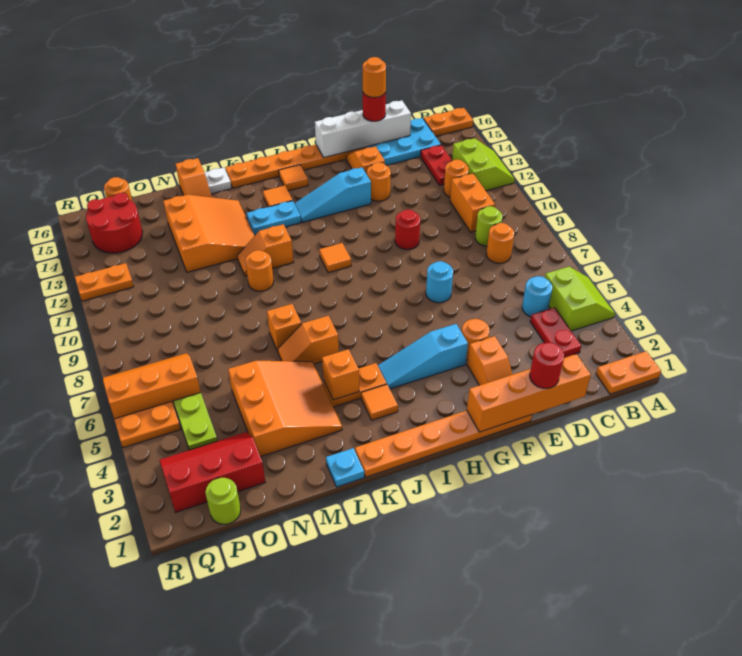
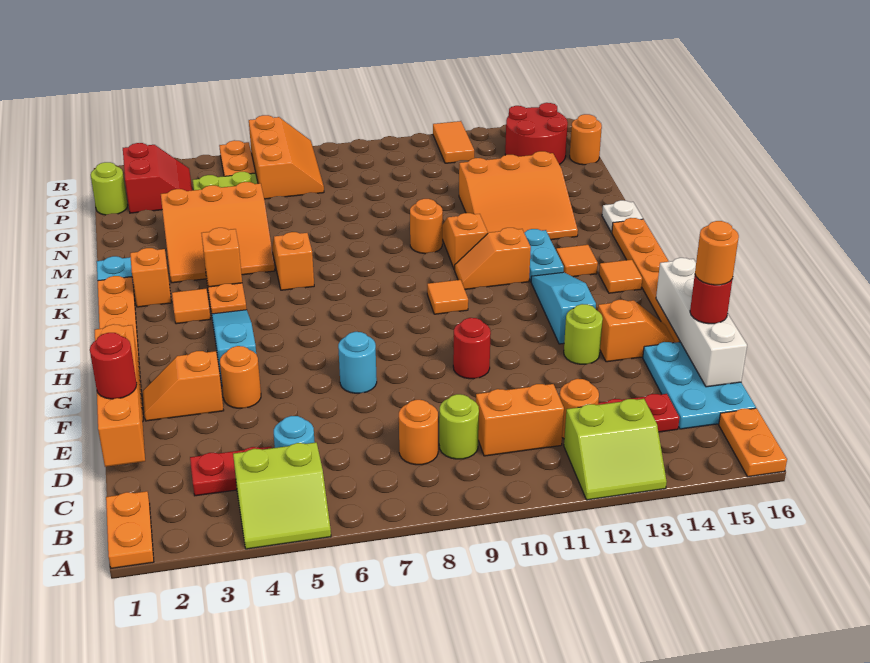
orange 1x1 round brick [367,162,391,201] -> lime 1x1 round brick [564,304,603,364]
orange 1x1 brick [267,304,301,351] -> orange 1x1 brick moved to [130,248,171,307]
orange 1x2 slope [176,158,212,197] -> orange 1x2 slope moved to [455,228,531,289]
red 2x3 slope [159,432,265,512] -> red 2x2 slope [123,143,192,213]
orange 1x2 plate [75,263,134,301] -> orange 1x2 tile [433,121,474,163]

